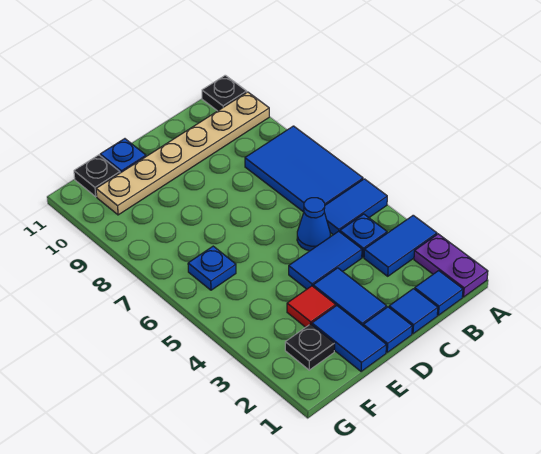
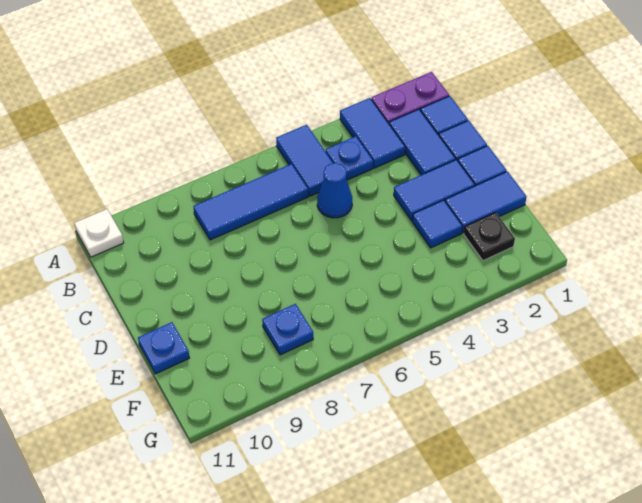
blue 2x3 tile [245,126,363,212] -> blue 1x3 tile [193,164,308,240]
tan 1x6 plate [96,92,269,215] -> none
black 1x1 plate [202,75,247,111] -> white 1x1 plate [74,209,124,257]
blue 1x2 tile [289,231,362,289] -> blue 1x2 tile moved to [389,109,456,175]
red 1x1 tile [287,286,336,327] -> blue 1x1 tile [412,200,462,248]
blue 1x1 plate [188,246,236,290] -> blue 1x1 plate moved to [262,304,313,355]
black 1x1 plate [74,155,120,197] -> none

